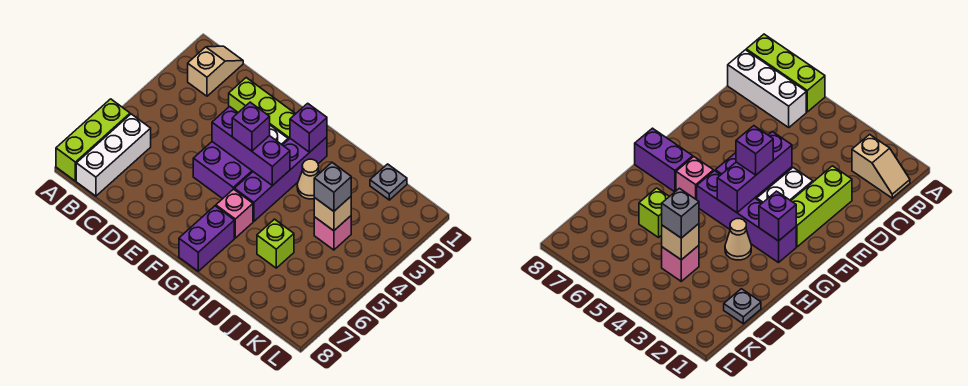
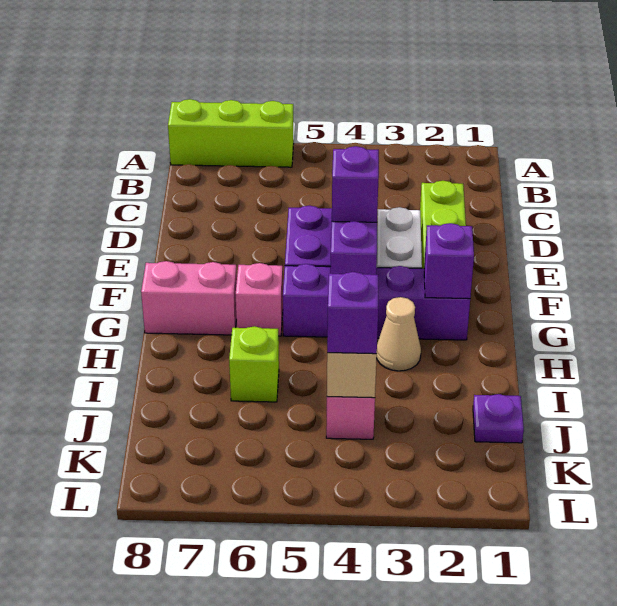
tan 1x2 slope [188,46,243,96] -> none
white 1x3 brick [76,114,151,196] -> none
purple 1x2 brick [179,206,234,271] -> pink 1x2 brick [141,261,237,335]
grey 1x1 plate [370,164,407,200] -> purple 1x1 plate [473,394,524,443]
grey 1x1 brick [314,163,351,211] -> purple 1x1 brick [327,272,378,354]

